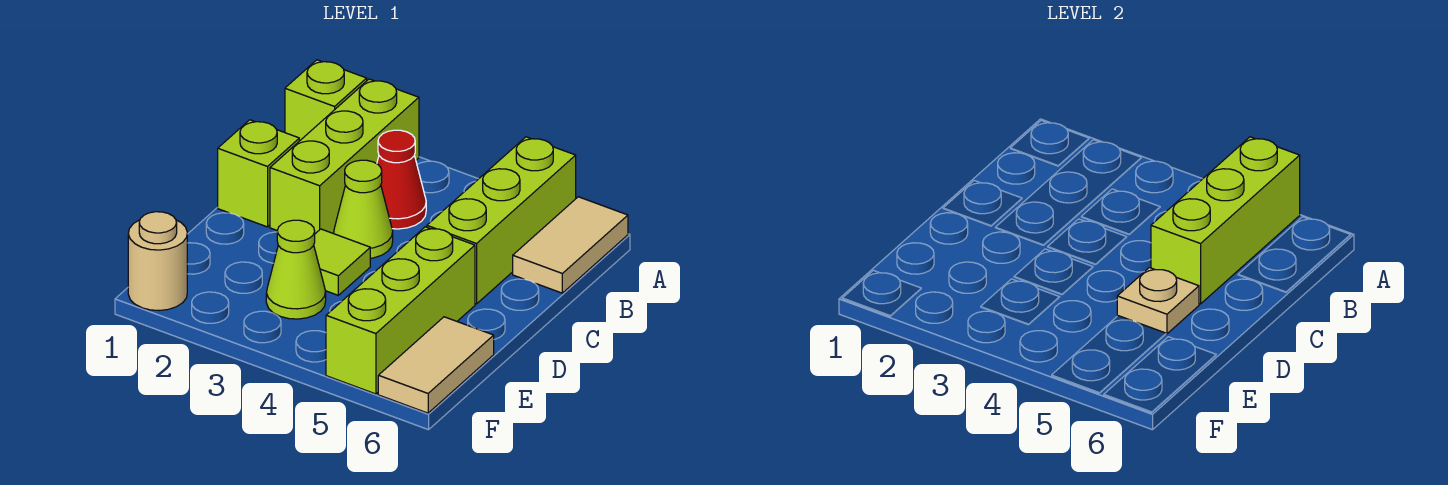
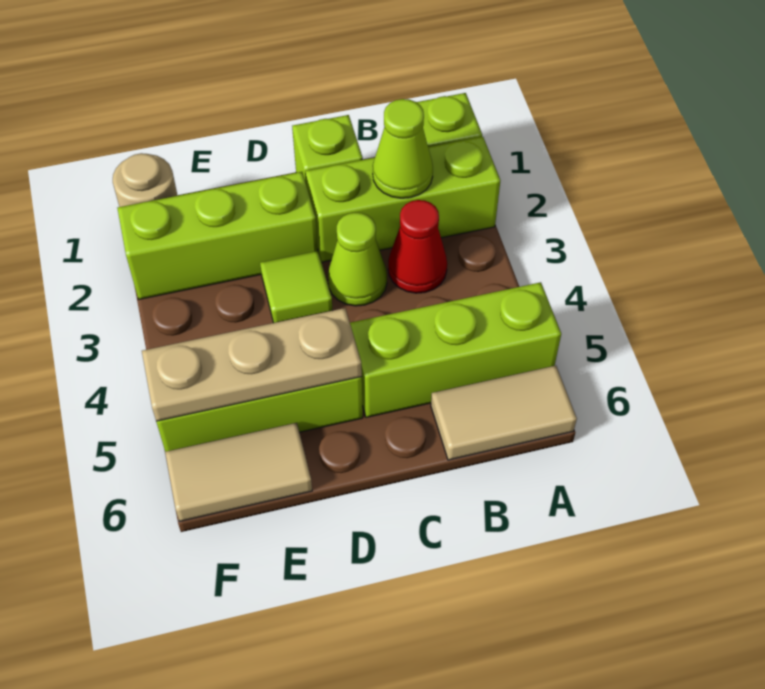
lime 1x3 brick [1151,137,1300,304] -> lime 1x3 brick moved to [117,172,318,299]
tan 1x1 plate [1117,268,1199,334] -> tan 1x3 plate [142,308,362,422]
lime 1x1 cone [266,220,326,319] -> lime 1x1 cone moved to [373,99,433,198]

